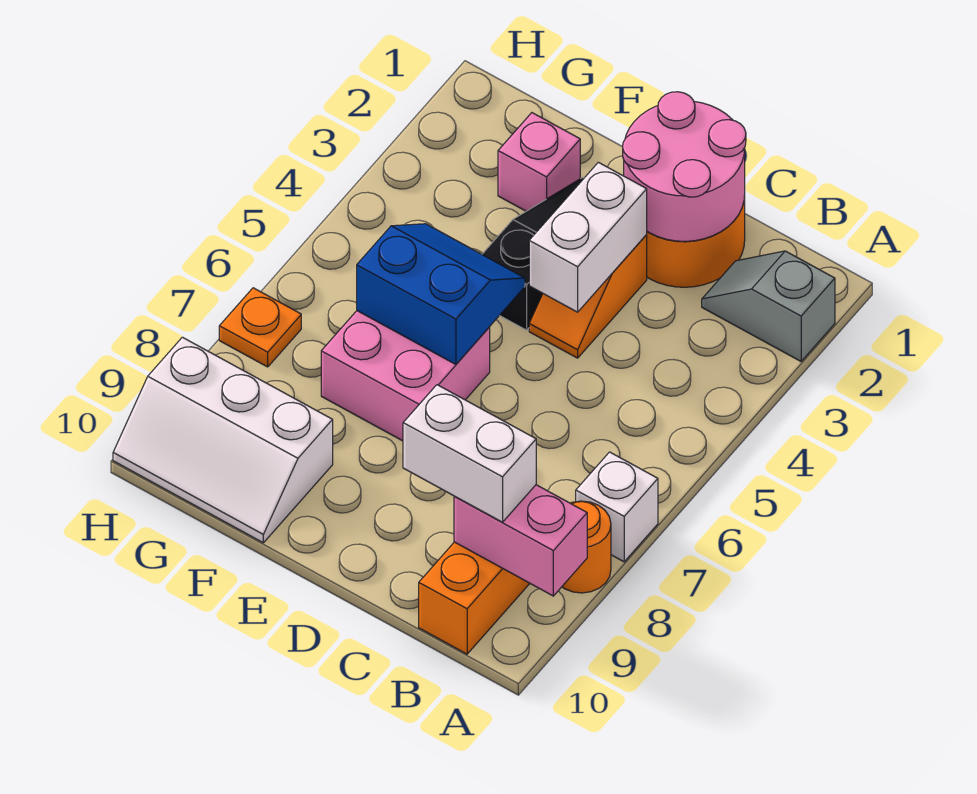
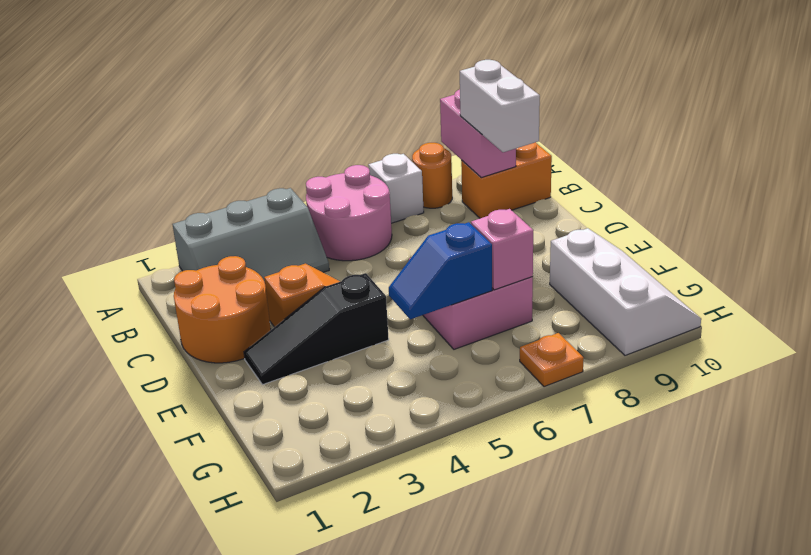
grey 1x2 slope [702,251,835,361] -> grey 2x3 slope [173,188,329,282]
pink 2x2 round brick [623,92,746,241] -> pink 2x2 round brick moved to [306,165,392,261]
white 1x2 brick [529,162,647,312] -> none
blue 2x2 slope [357,224,525,364] -> blue 1x2 slope [389,222,492,319]
pink 1x1 brick [498,113,580,211] -> pink 1x1 brick moved to [471,209,533,290]

